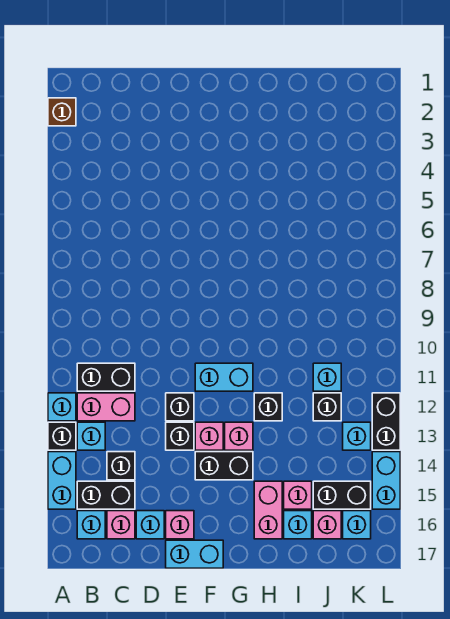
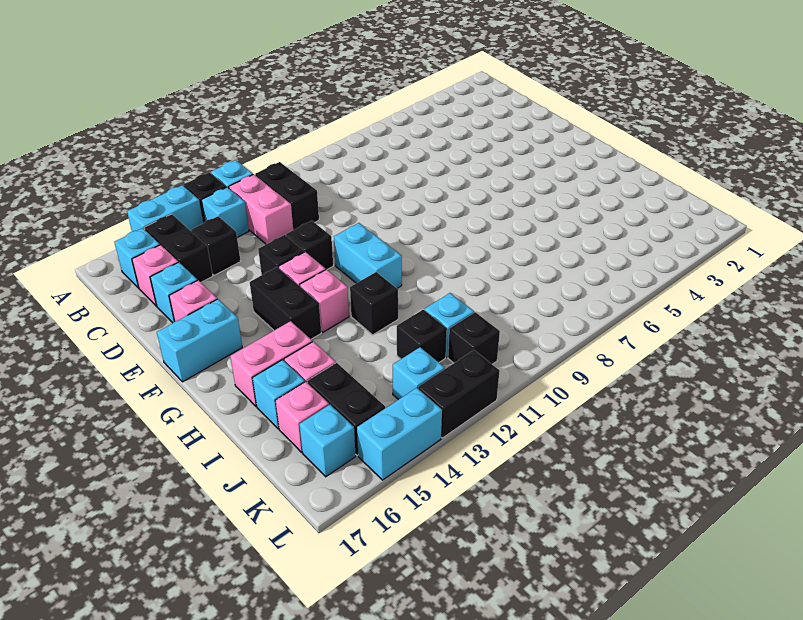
brown 1x1 brick [48,98,76,126] -> none
cyan 1x2 brick [166,540,223,568] -> cyan 1x2 brick turned to [157,299,242,382]
none -> black 1x1 brick [448,312,500,364]

